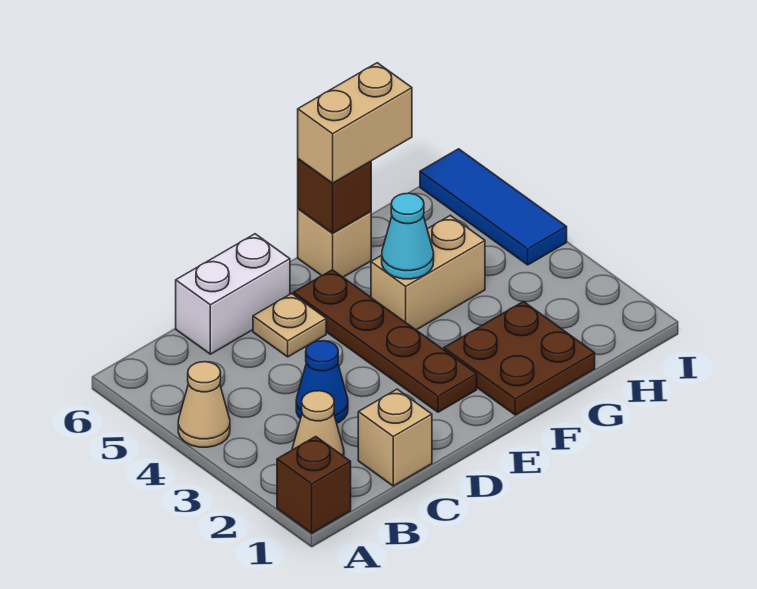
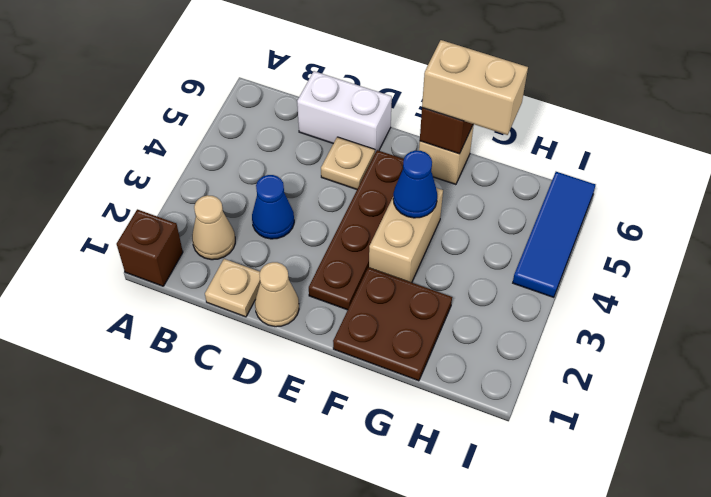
tan 1x1 cone [178,362,230,447] -> tan 1x1 cone moved to [255,262,299,327]
tan 1x1 brick [358,389,432,486] -> tan 1x1 plate [205,259,260,317]
tan 1x2 brick [371,215,485,330] -> tan 1x2 brick turned to [369,188,443,283]
cyan 1x1 cone [382,193,434,279] -> blue 1x1 cone [393,150,437,218]

